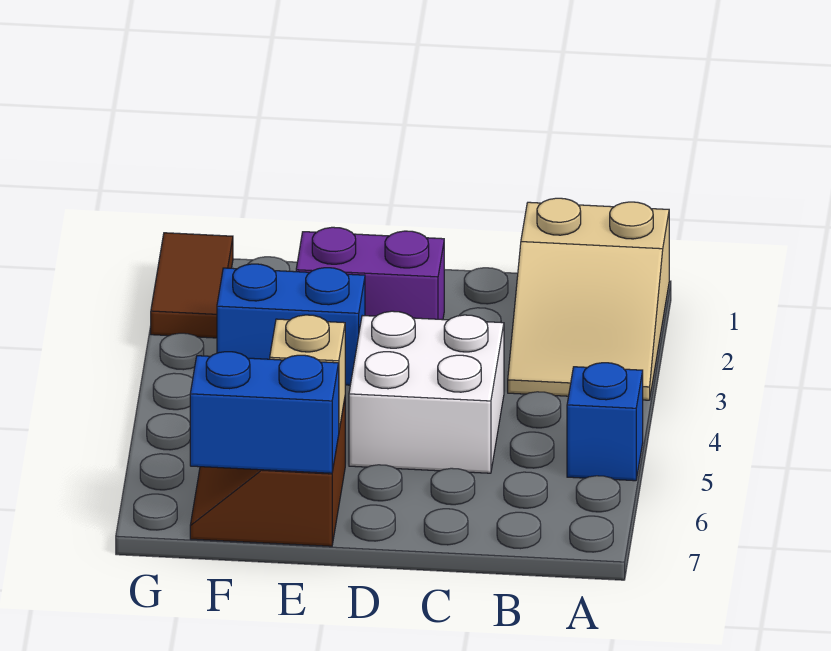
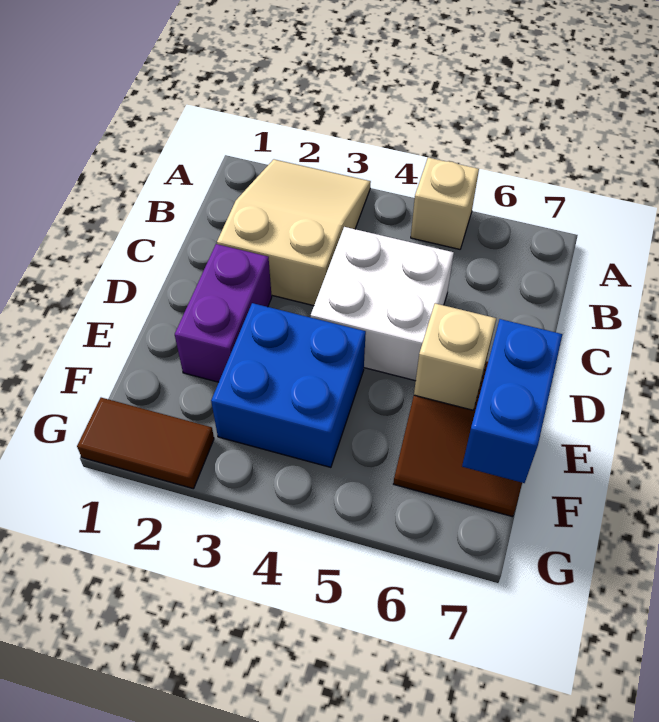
tan 2x3 slope [508,198,669,400] -> tan 2x3 slope turned to [217,159,371,306]
blue 1x1 brick [567,363,643,481] -> tan 1x1 brick [411,158,479,249]
blue 1x2 brick [217,264,365,385] -> blue 2x2 brick [211,303,366,467]

